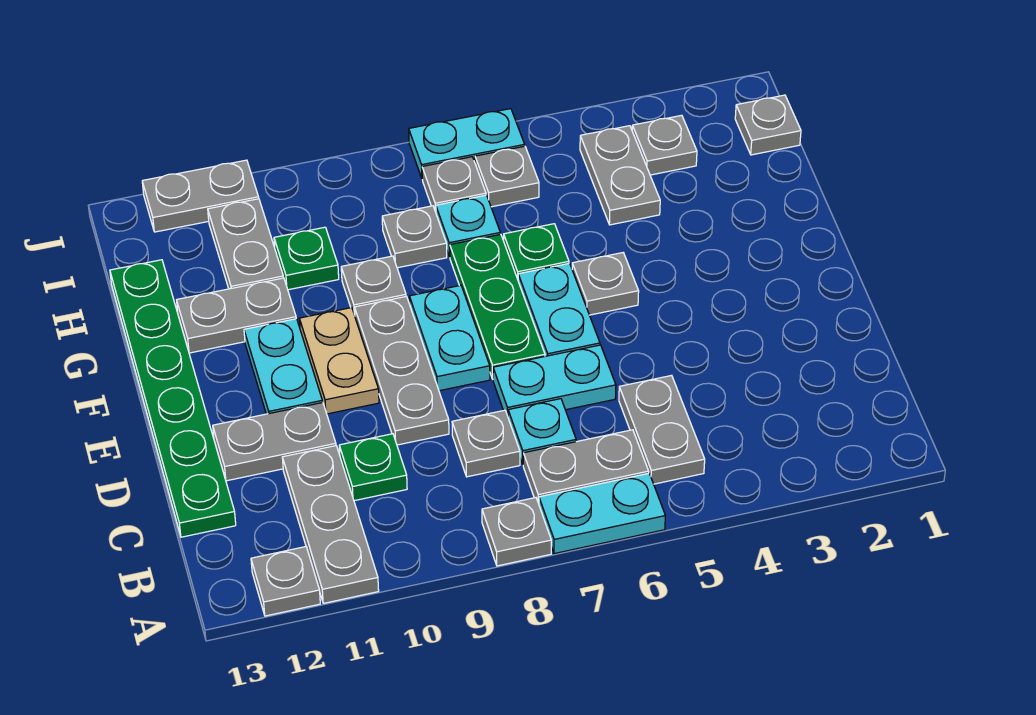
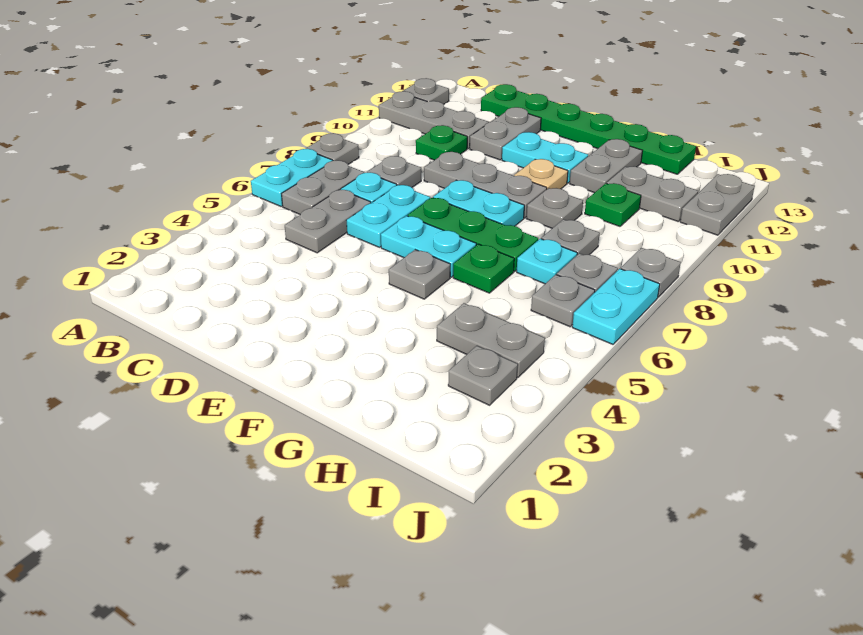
grey 1x2 plate [619,375,705,484] -> grey 1x2 plate turned to [285,190,371,253]
tan 1x2 plate [299,308,379,414] -> tan 1x1 plate [514,159,568,189]
grey 1x1 plate [735,95,801,155] -> grey 1x1 plate moved to [621,248,681,297]

